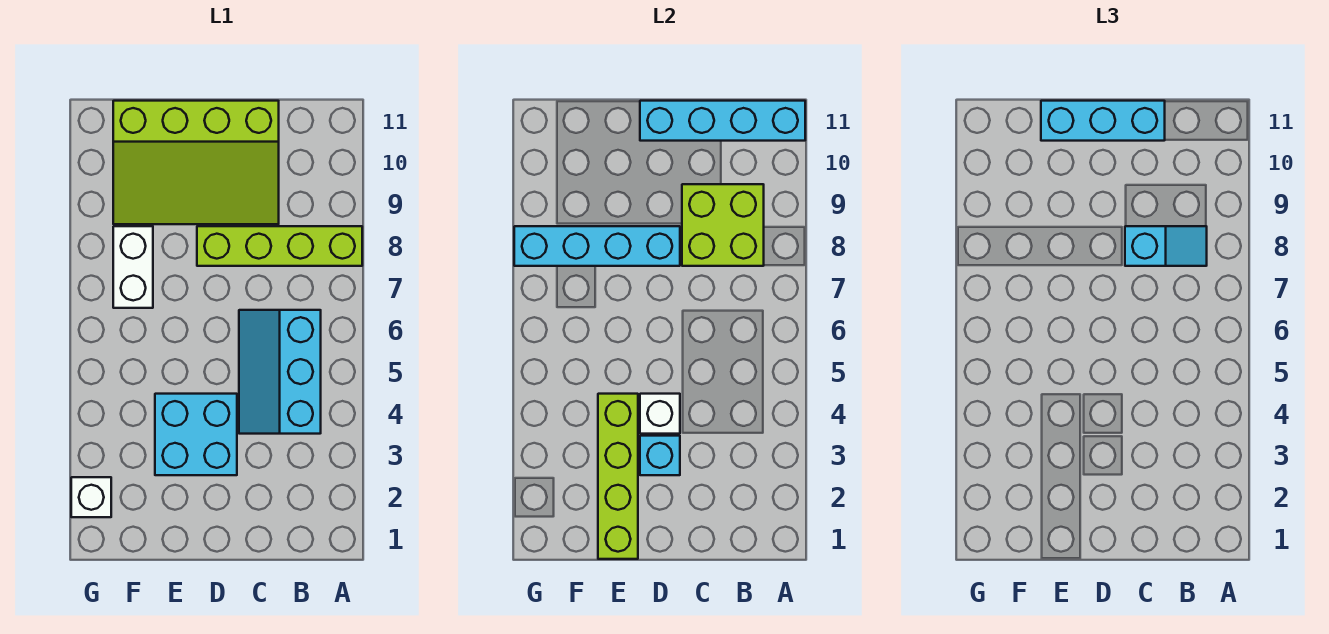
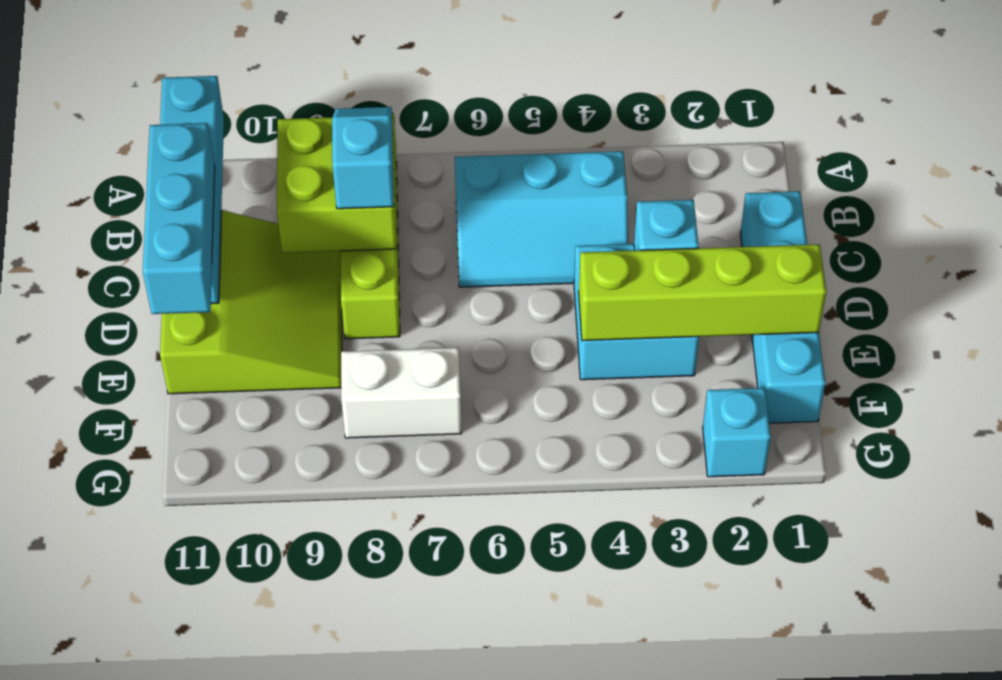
lime 3x4 slope [113,101,279,224] -> lime 3x3 slope [160,210,342,394]
white 1x1 brick [640,394,680,434] -> none
cyan 1x4 brick [514,226,680,266] -> cyan 1x4 brick moved to [740,191,825,423]
white 1x1 brick [71,477,111,517] -> cyan 1x1 brick [703,388,771,477]

